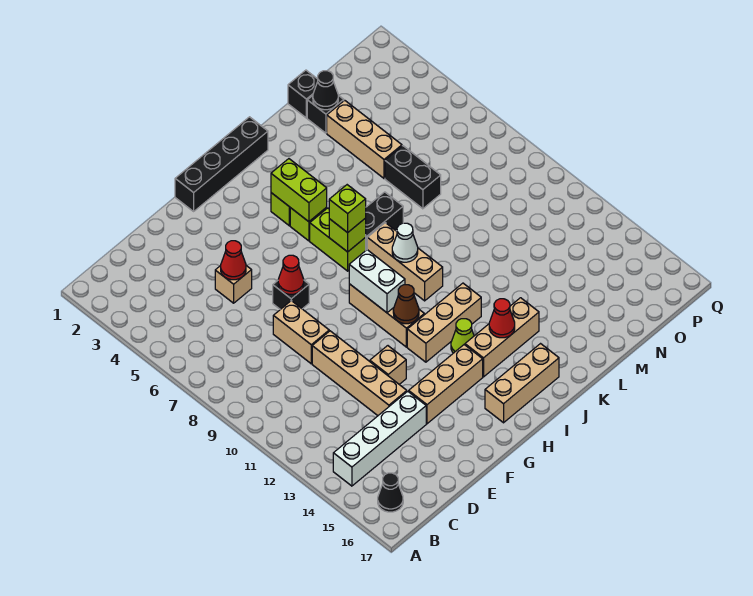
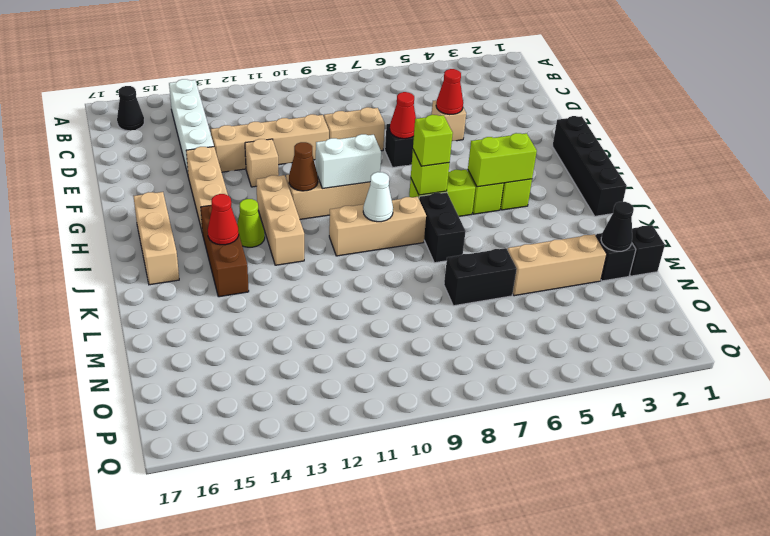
tan 1x3 brick [465,298,539,377] -> brown 1x3 brick [201,205,249,297]

